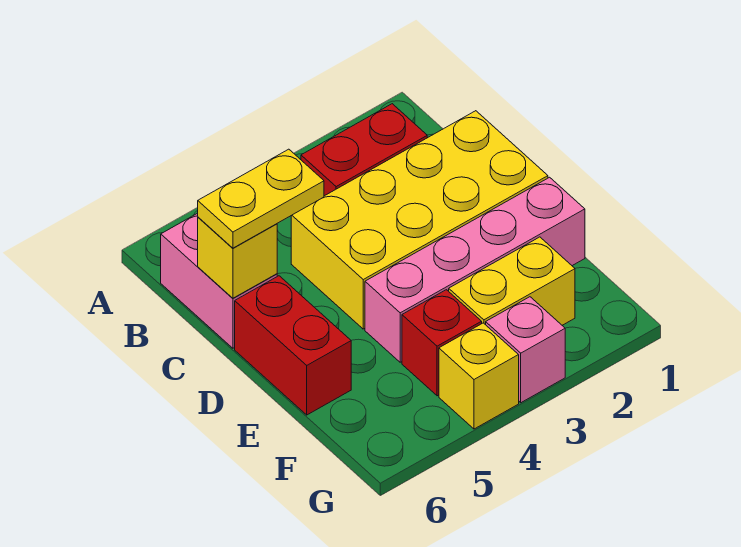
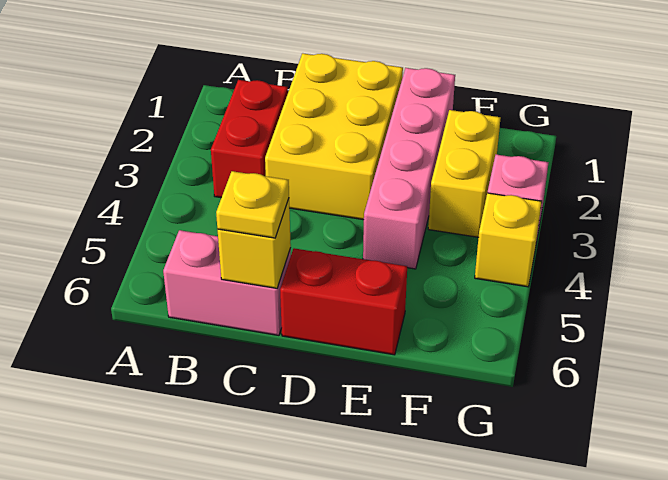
yellow 2x4 brick [291,111,548,329] -> yellow 2x3 brick [265,53,403,220]
yellow 1x2 plate [198,149,324,248] -> yellow 1x1 plate [216,171,289,238]
red 1x1 brick [402,290,482,396] -> none

